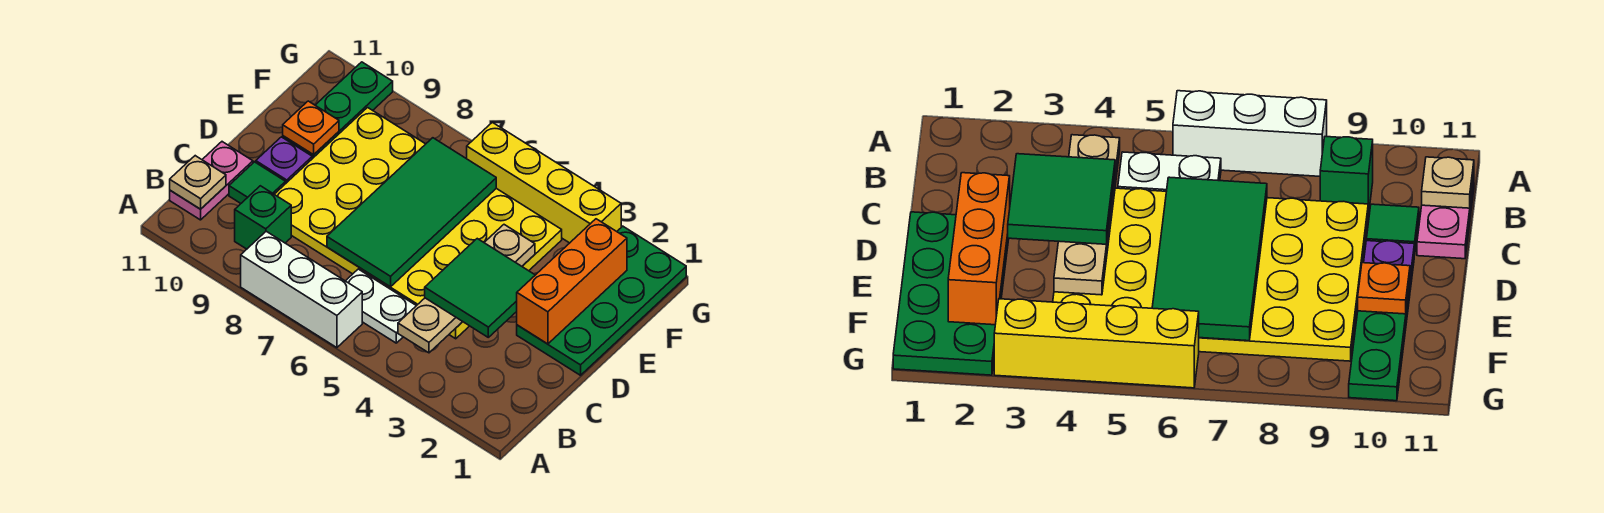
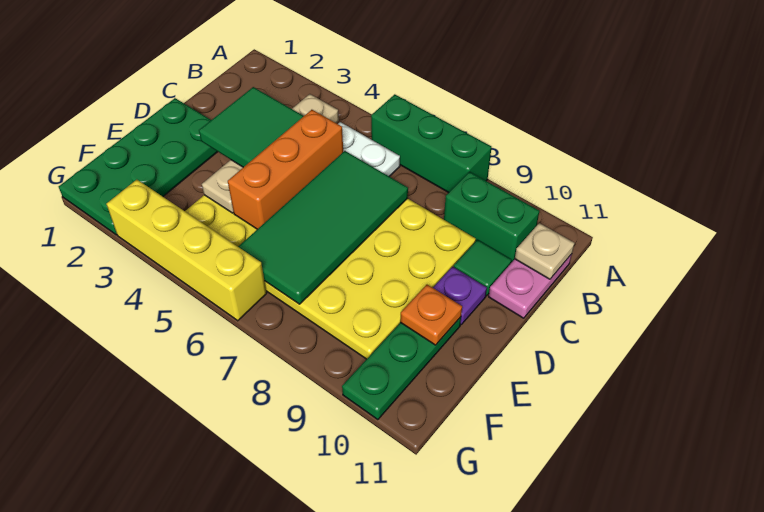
white 1x3 brick [241,231,362,348] -> green 1x3 brick [371,94,492,193]
green 1x1 brick [235,186,291,249] -> green 1x2 brick [444,172,539,263]
orange 1x3 brick [517,219,627,344] -> orange 1x3 brick moved to [228,110,343,229]

